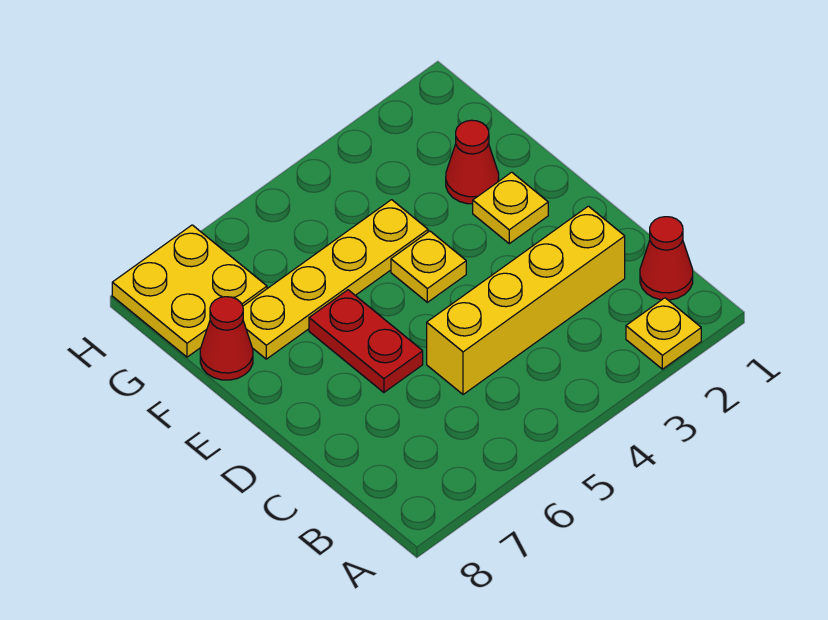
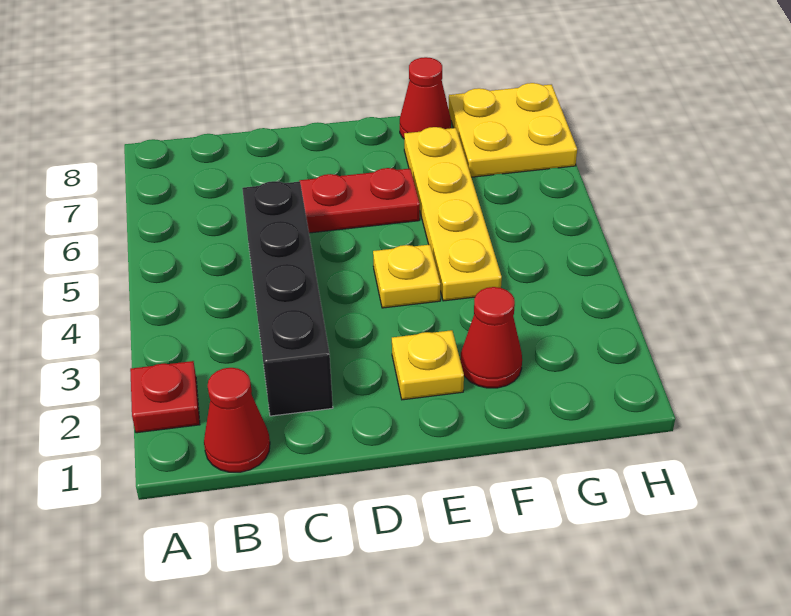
yellow 1x1 plate [626,298,701,369] -> red 1x1 plate [130,361,200,433]
yellow 1x4 brick [427,206,625,394] -> black 1x4 brick [242,181,333,416]

